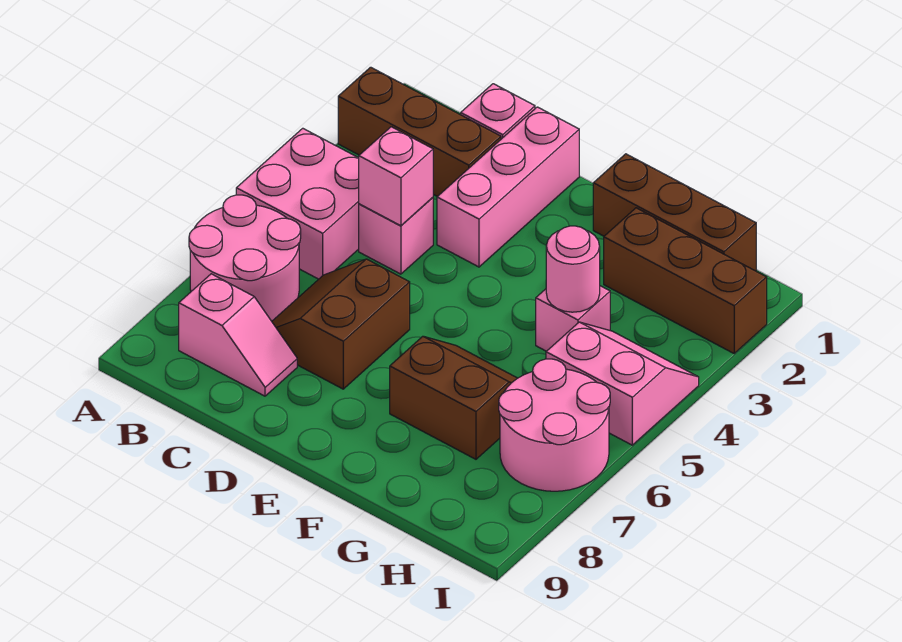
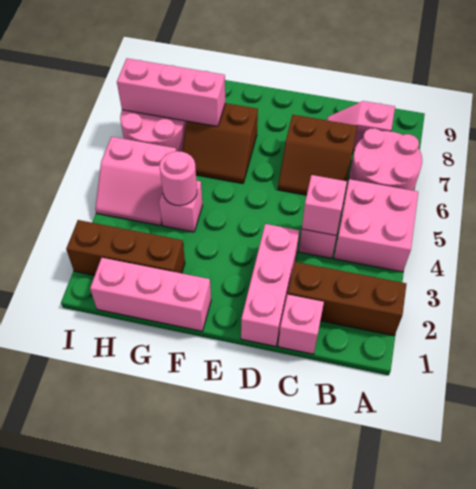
brown 2x2 slope [272,259,410,389] -> brown 2x2 slope turned to [278,115,357,195]
brown 1x3 brick [593,154,756,271] -> pink 1x3 brick [90,258,211,331]
none -> pink 1x3 brick [117,58,225,126]

